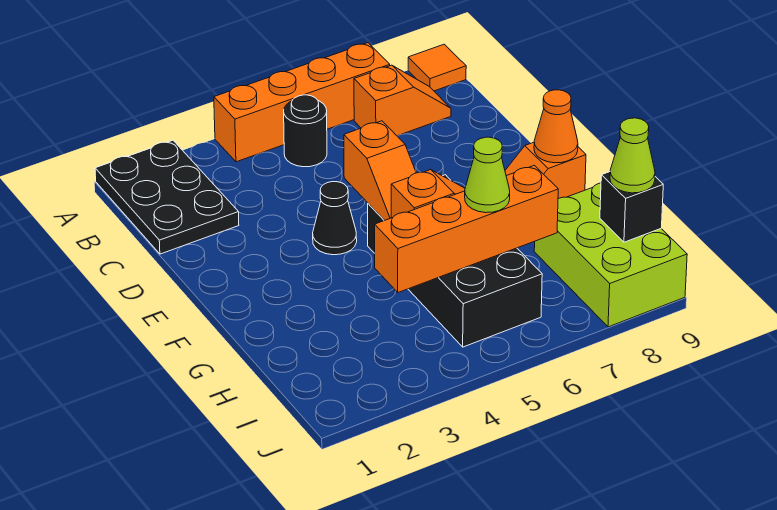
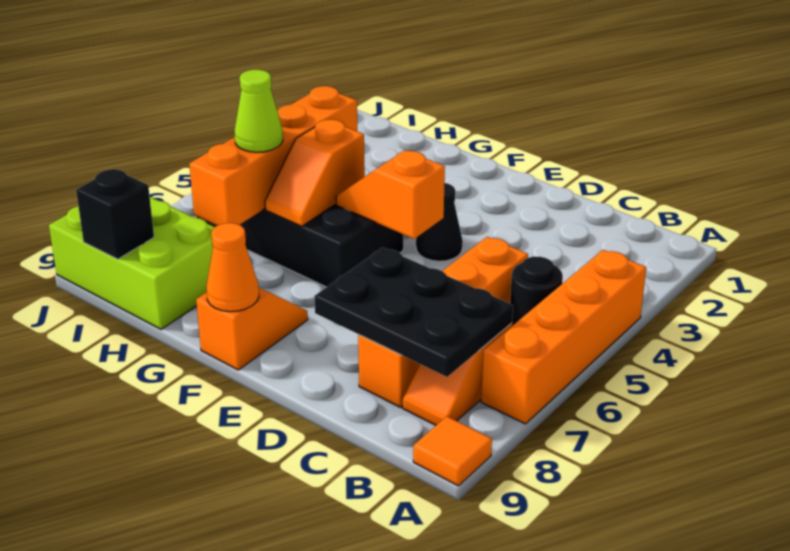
black 2x3 plate [95,140,239,254] -> black 2x3 plate moved to [315,248,513,377]
none -> orange 1x4 brick [358,237,528,407]
lime 1x1 cone [610,118,655,193] -> none

